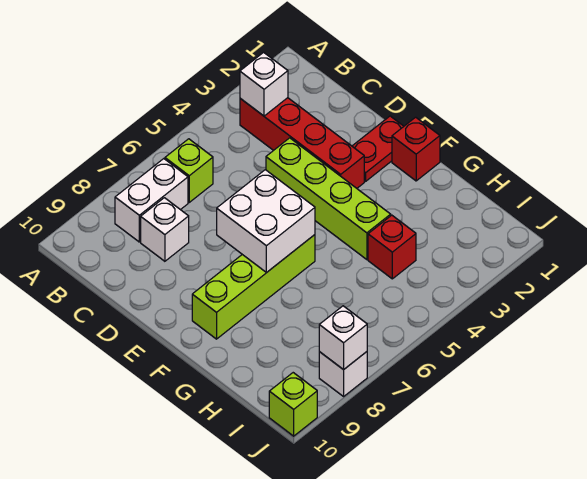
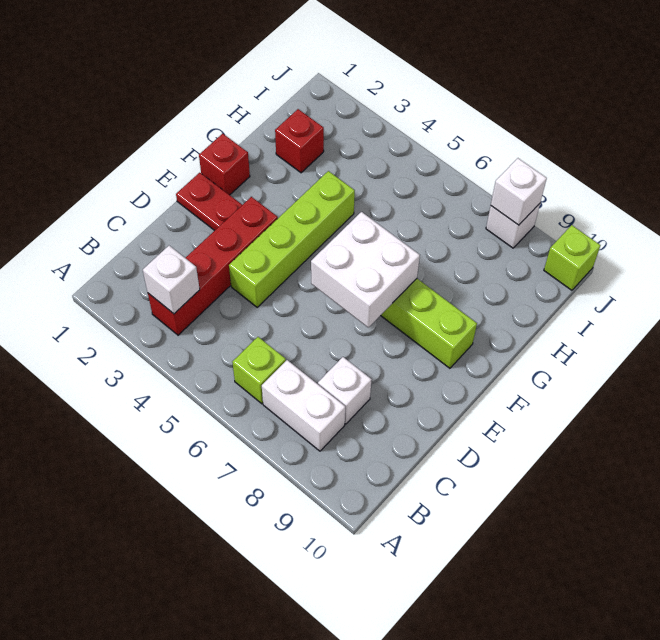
red 1x1 brick [368,215,416,279] -> red 1x1 brick moved to [275,109,324,173]

